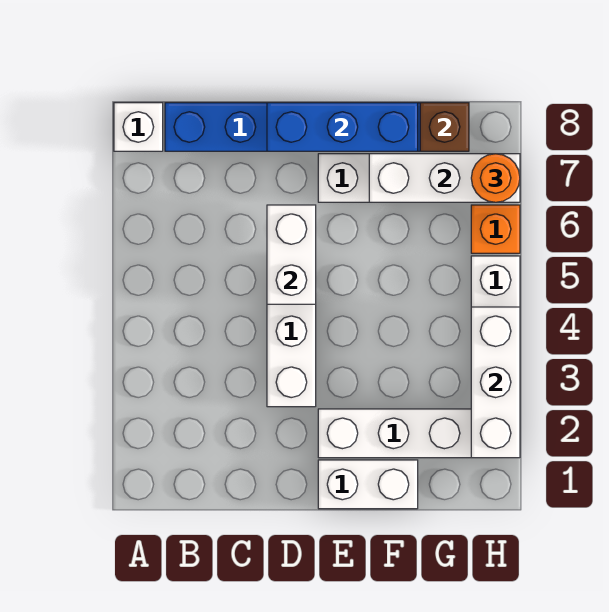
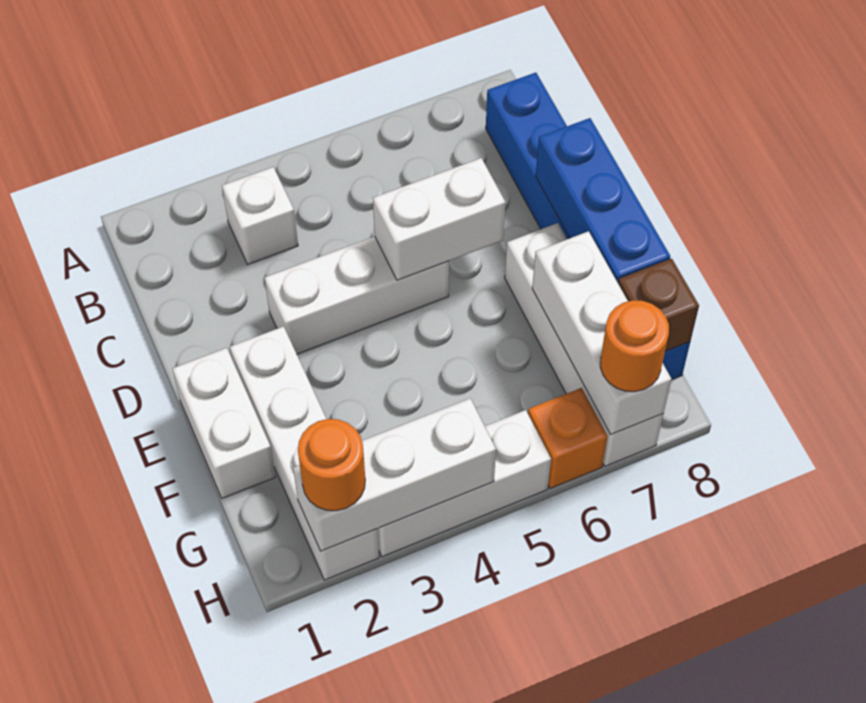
white 1x1 brick [114,103,163,151] -> white 1x1 brick moved to [222,167,298,264]
none -> orange 1x1 round brick [298,419,365,511]

